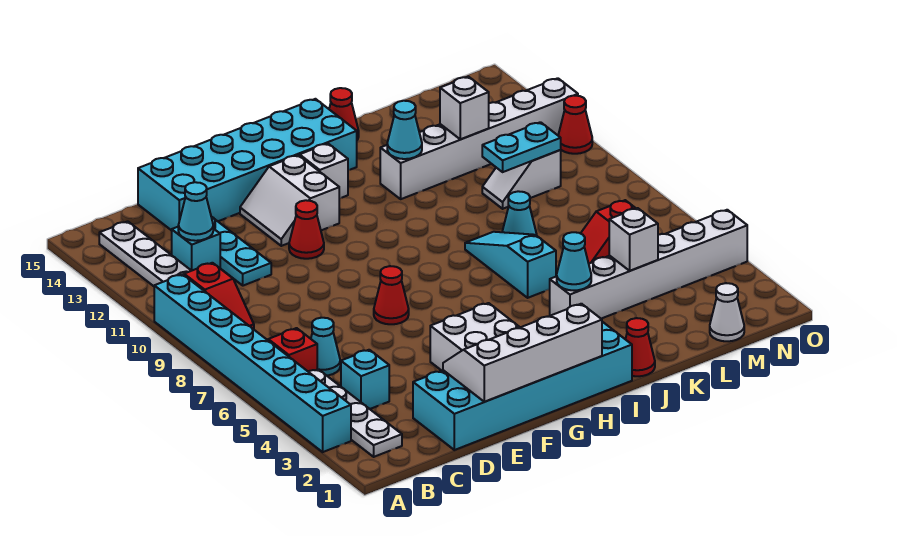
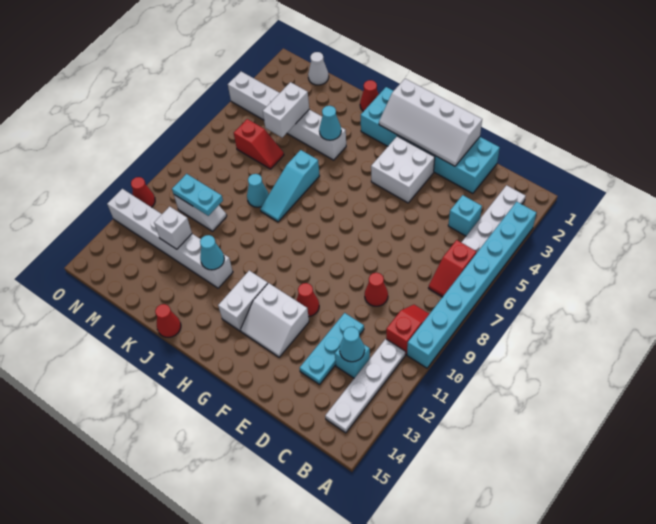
cyan 1x1 cone [311,318,340,376] -> none
cyan 2x6 brick [138,99,357,231] -> none
red 1x1 cone [374,266,409,324] -> red 1x1 cone moved to [365,273,388,306]
white 2x2 slope [240,155,339,246] -> white 2x2 slope turned to [241,283,309,357]
white 1x1 brick [300,144,348,198] -> white 1x2 brick [218,271,268,331]
white 1x1 brick [609,208,658,271] -> white 1x2 brick [263,82,309,137]

